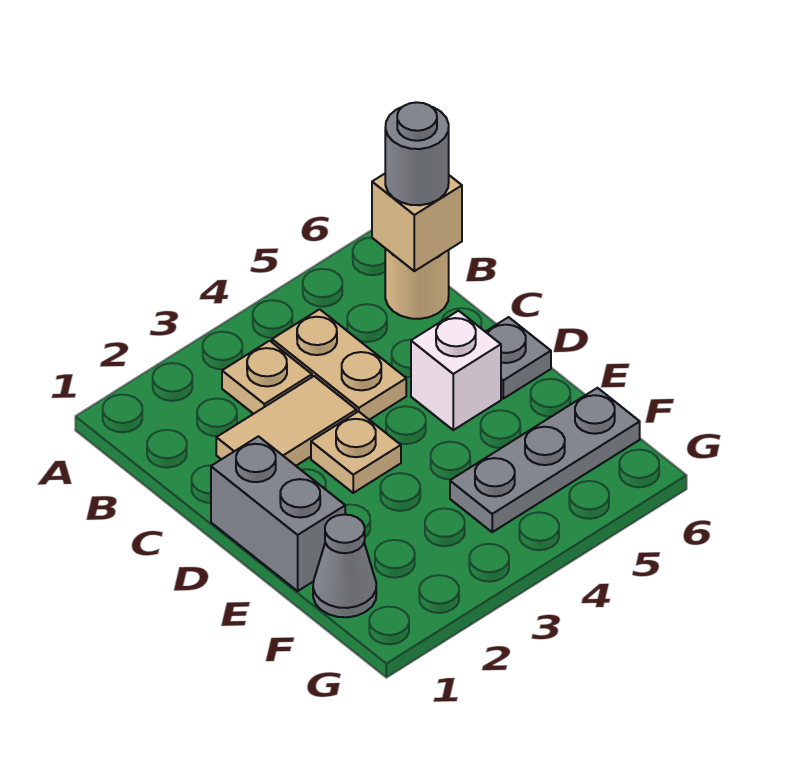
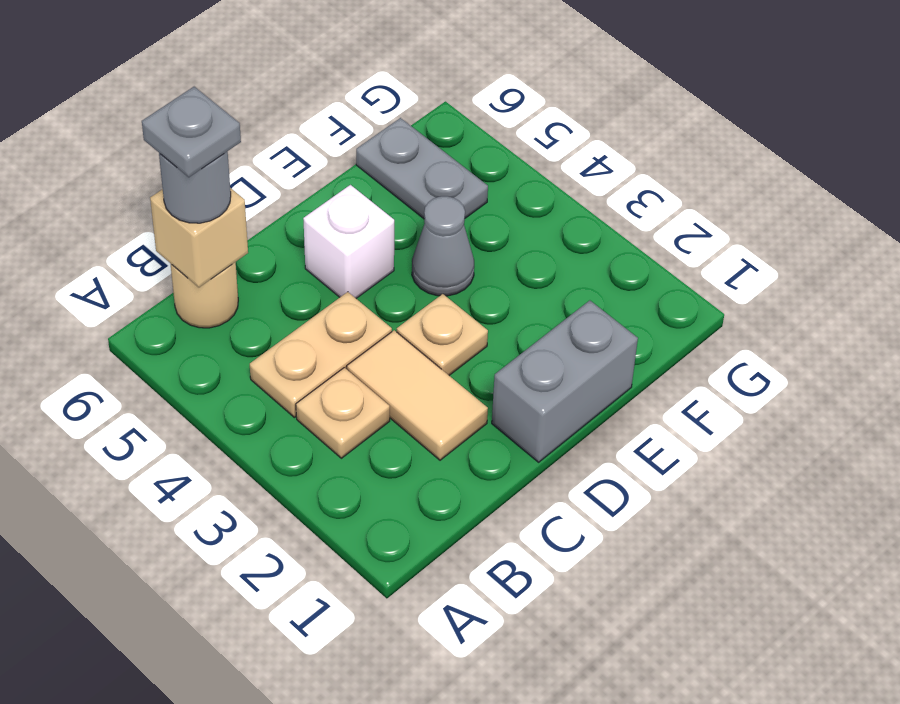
grey 1x1 plate [486,317,551,399] -> grey 1x1 plate moved to [142,87,241,177]
grey 1x1 cone [313,515,376,617] -> grey 1x1 cone moved to [412,196,474,296]
grey 1x3 plate [450,388,640,532] -> grey 1x2 plate [356,118,488,219]

